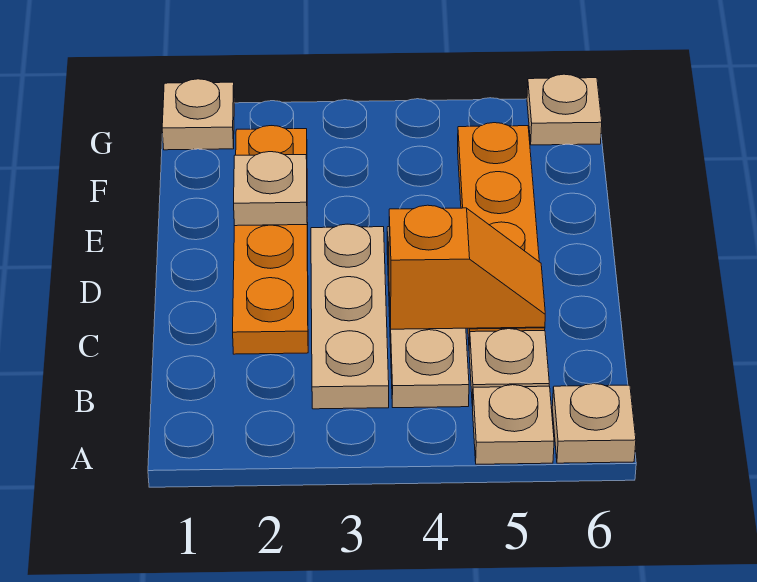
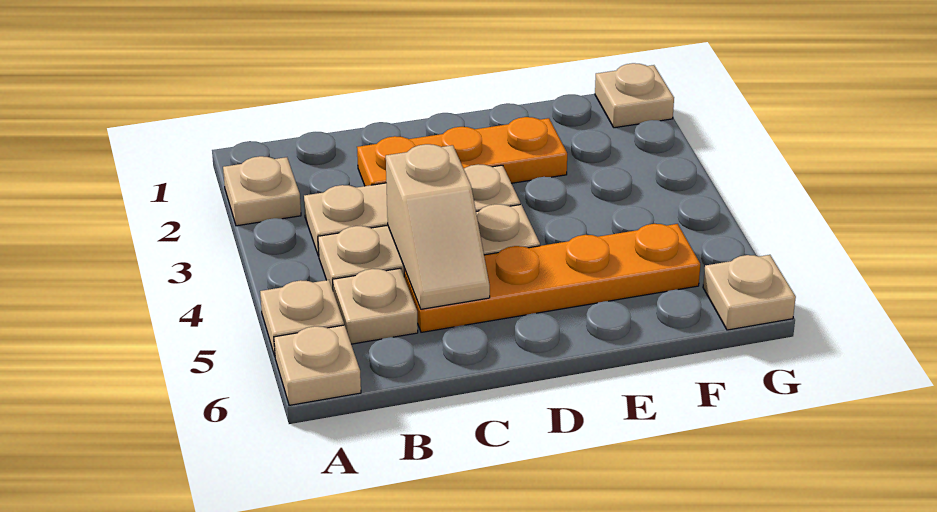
orange 1x4 plate [233,126,308,354] -> orange 1x3 plate [357,117,567,186]
orange 1x2 slope [389,205,545,329] -> tan 1x2 slope [386,144,490,309]
tan 1x1 plate [234,152,307,226] -> tan 1x1 plate moved to [223,156,301,226]

